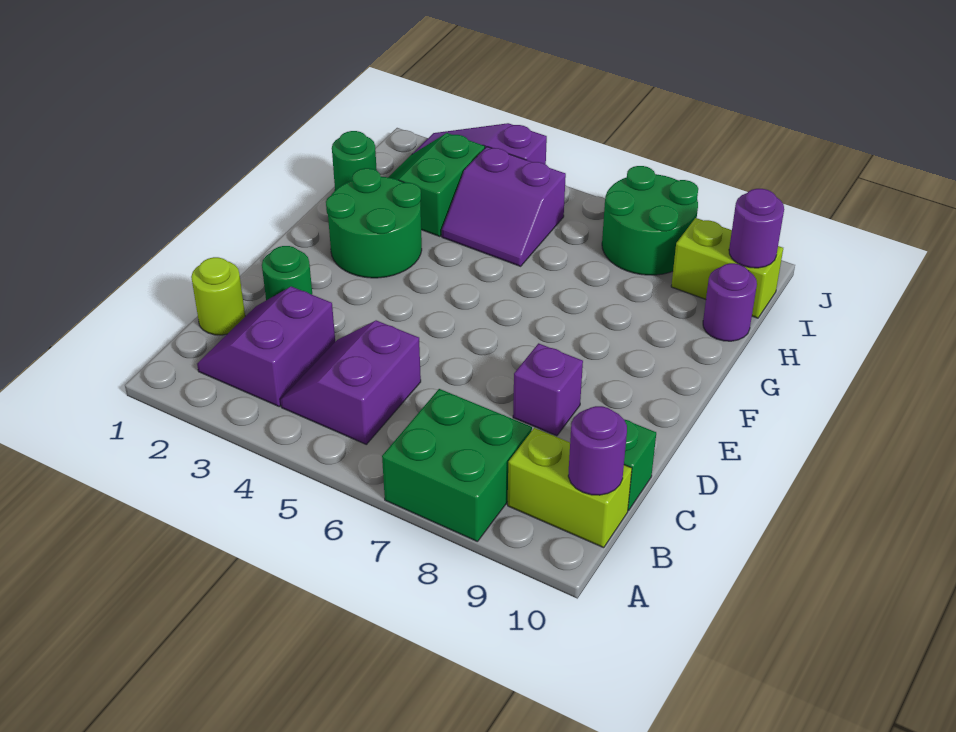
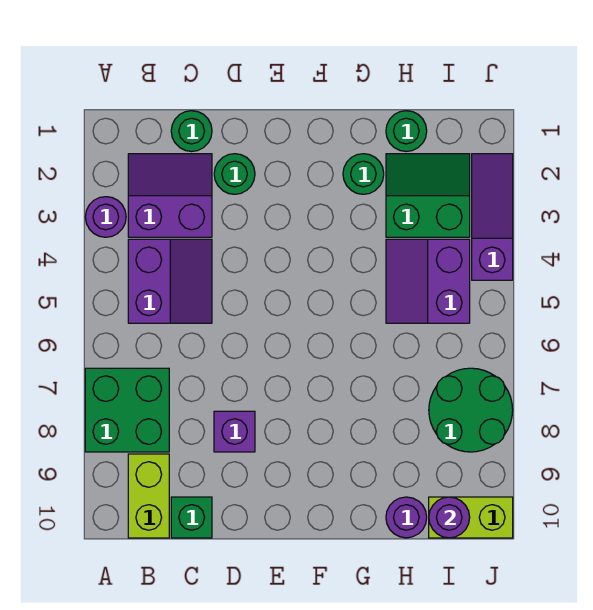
purple 2x2 slope [281,320,421,444] -> purple 2x2 slope turned to [128,239,212,323]
purple 1x1 round brick [568,406,627,495] -> purple 1x1 round brick moved to [85,197,126,237]
lime 1x1 round brick [191,257,245,335] -> green 1x1 round brick [171,111,212,152]
green 2x2 round brick [326,168,422,278] -> green 1x1 round brick [343,154,384,194]
lime 1x2 brick [671,218,783,318] -> lime 1x2 brick turned to [429,497,513,538]

